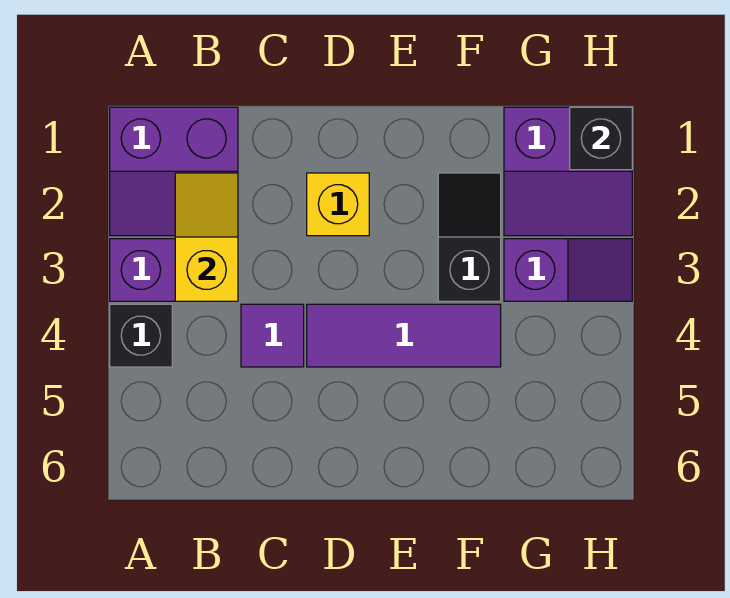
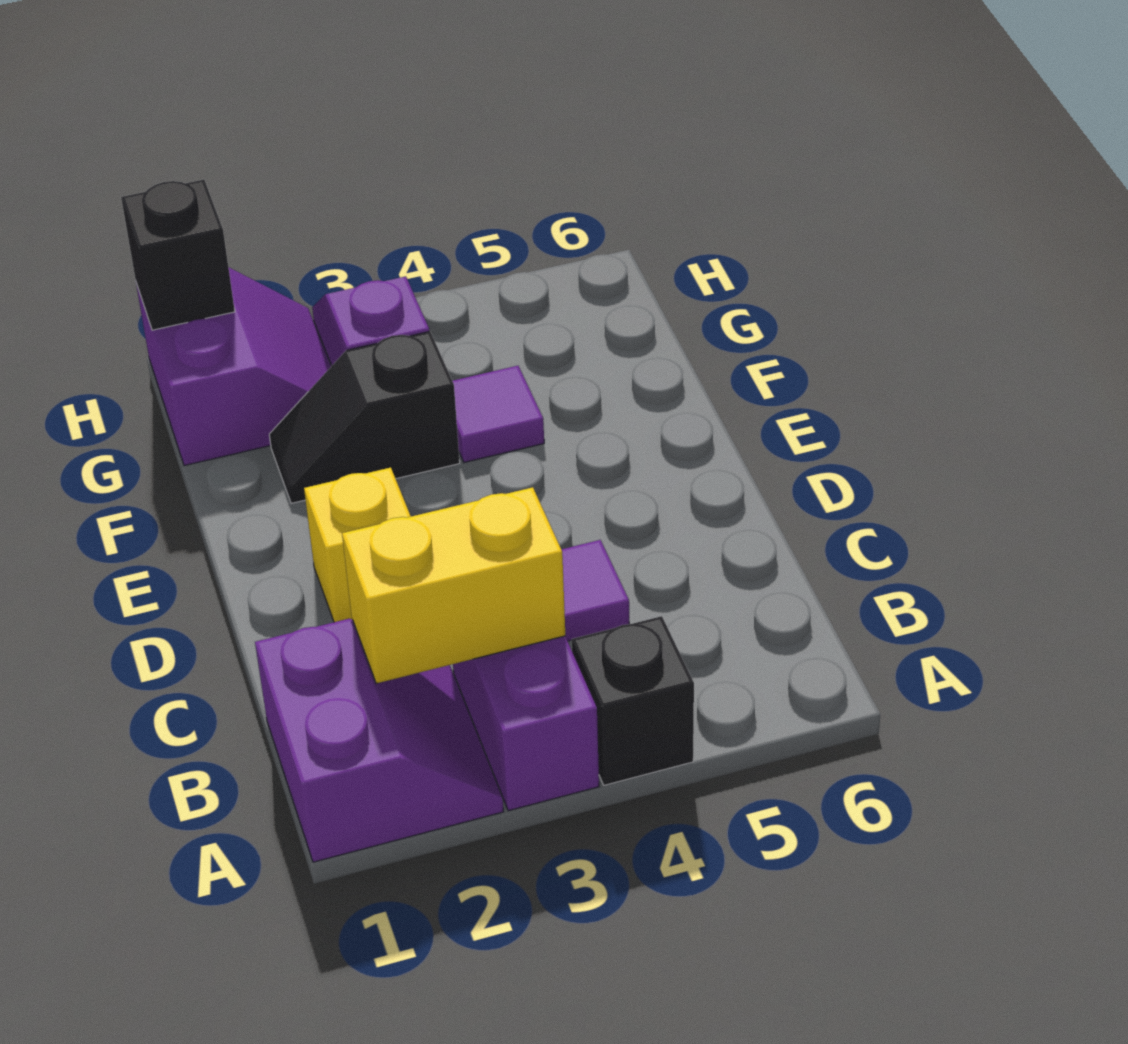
yellow 1x2 slope [175,173,238,301] -> yellow 1x2 brick [342,487,565,683]
purple 1x3 tile [307,304,501,367] -> purple 1x1 tile [453,366,544,462]

